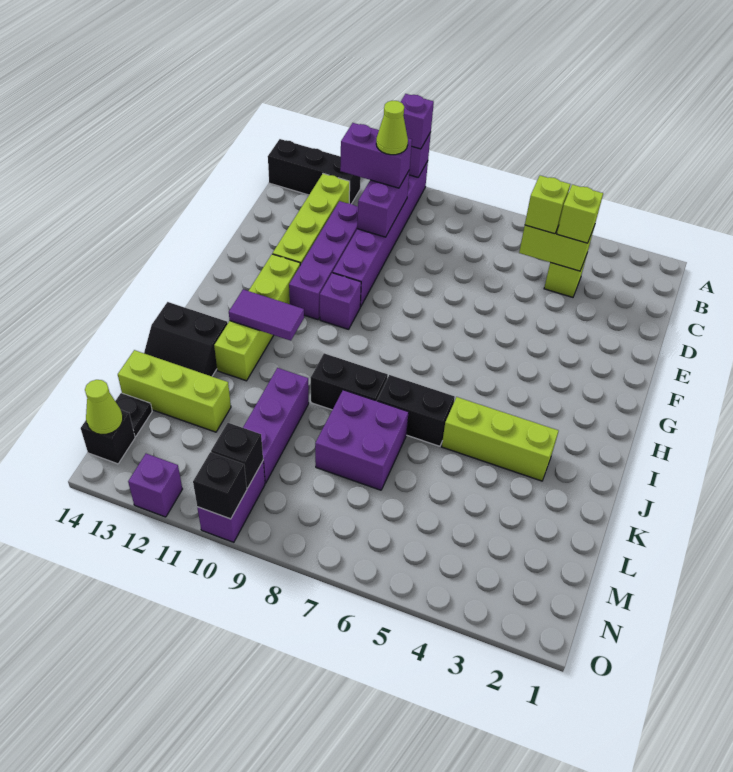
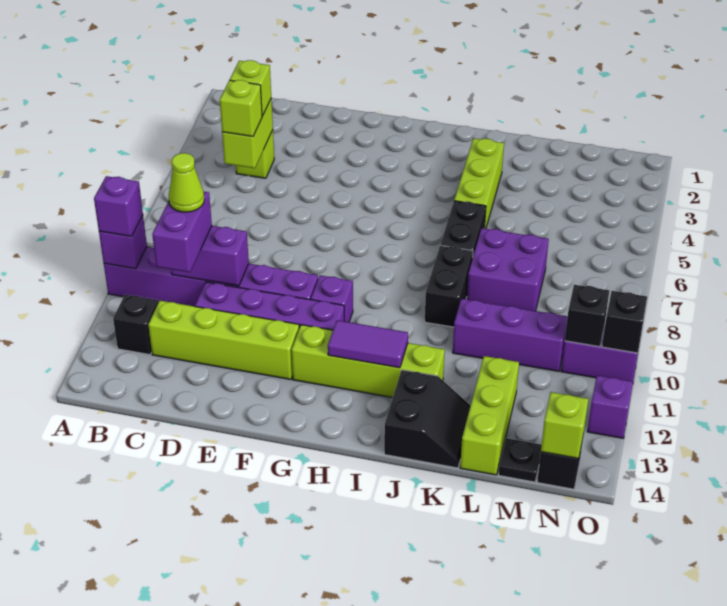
black 1x3 brick [268,139,361,204] -> black 1x1 brick [113,295,158,355]
purple 1x2 tile [229,290,304,341] -> purple 1x2 tile turned to [328,320,408,368]
lime 1x1 cone [85,380,123,435] -> lime 1x1 brick [541,392,588,458]

